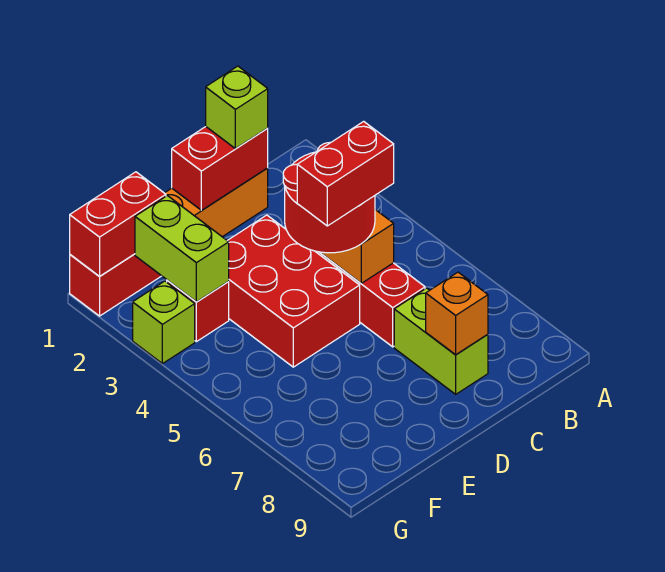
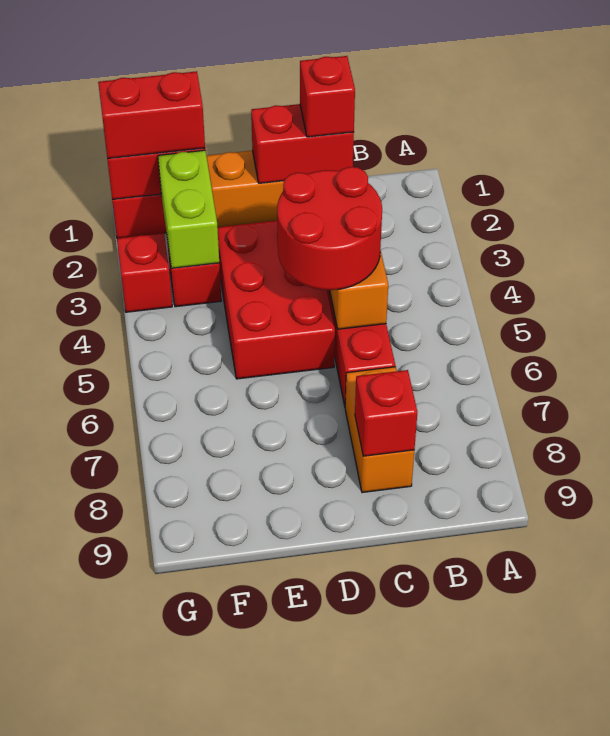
lime 1x1 brick [206,66,268,149] -> red 1x1 brick [300,56,355,137]
red 1x2 brick [297,121,394,226] -> red 1x2 brick moved to [98,71,205,159]
lime 1x2 brick [394,288,488,394] -> orange 1x2 brick [345,367,414,493]
orange 1x1 brick [426,272,488,355] -> red 1x1 brick [355,370,417,456]
lime 1x1 brick [133,281,195,364] -> red 1x1 brick [117,233,172,312]

